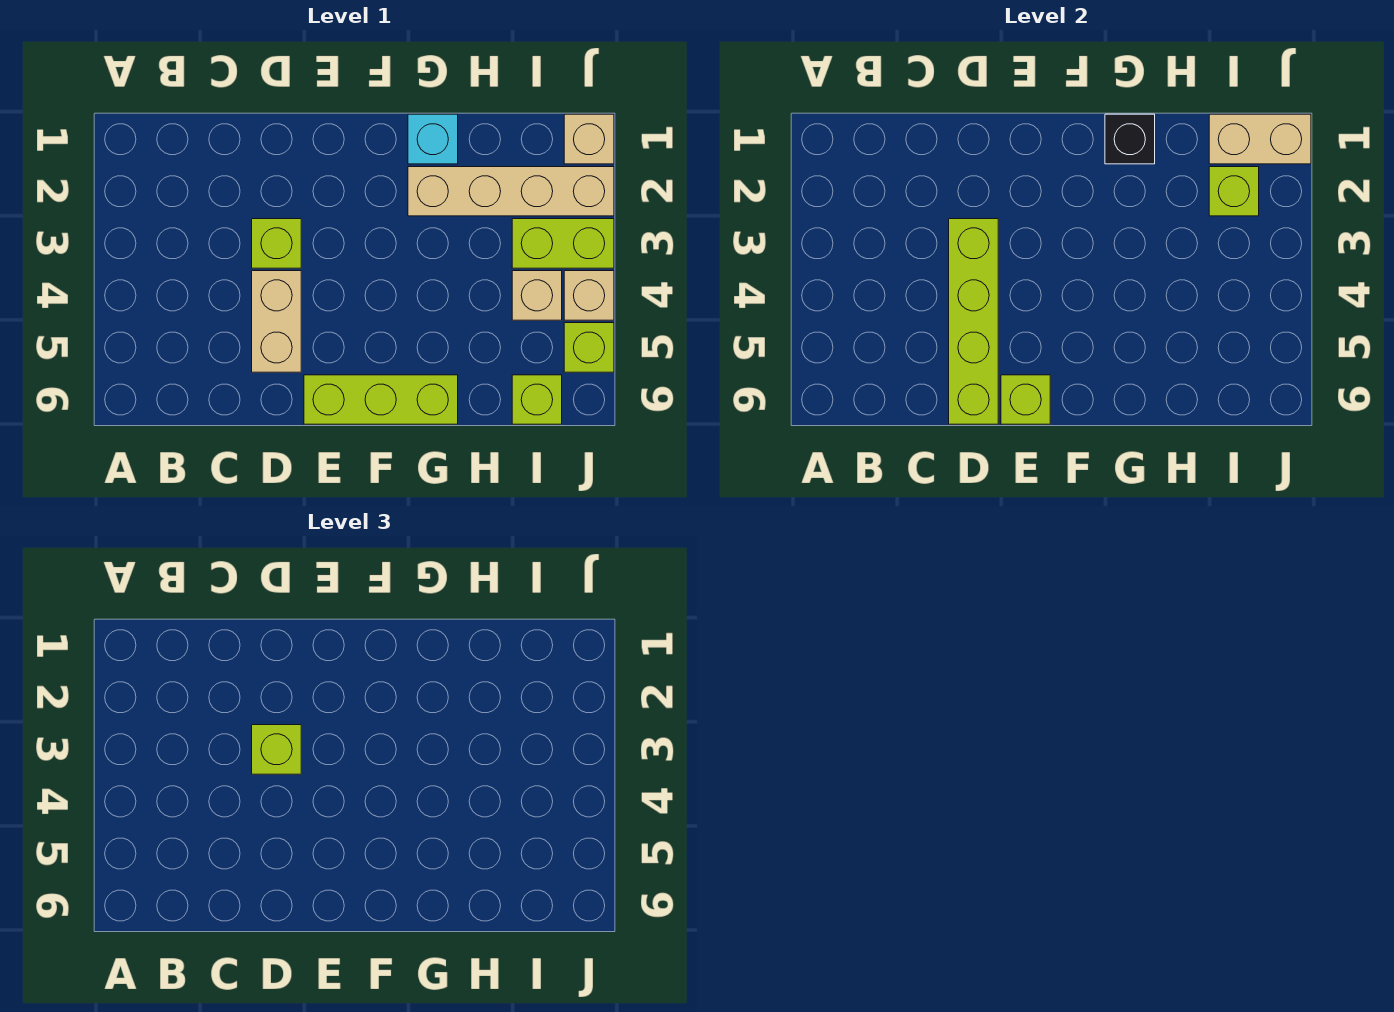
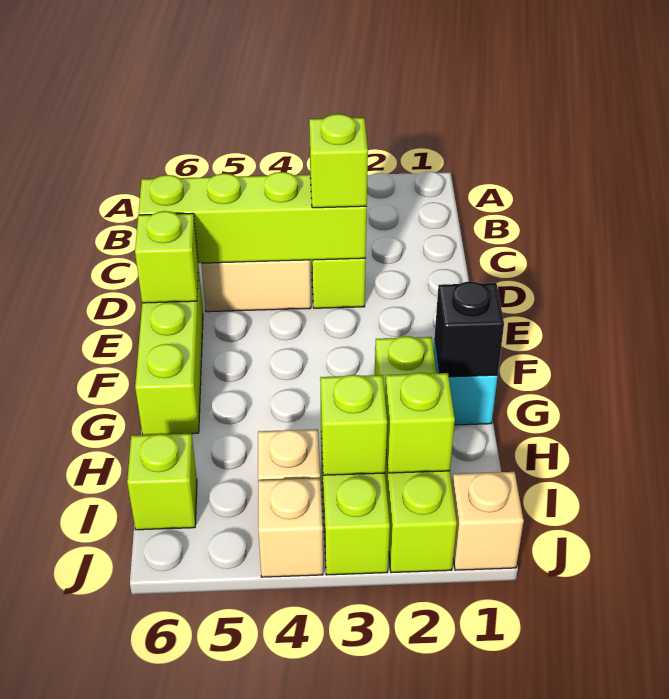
tan 1x4 brick [408,167,614,216] -> lime 1x4 brick [375,336,457,573]
tan 1x2 brick [1209,114,1311,164] -> none
lime 1x1 brick [564,323,614,372] -> lime 1x1 brick moved to [320,375,387,475]

